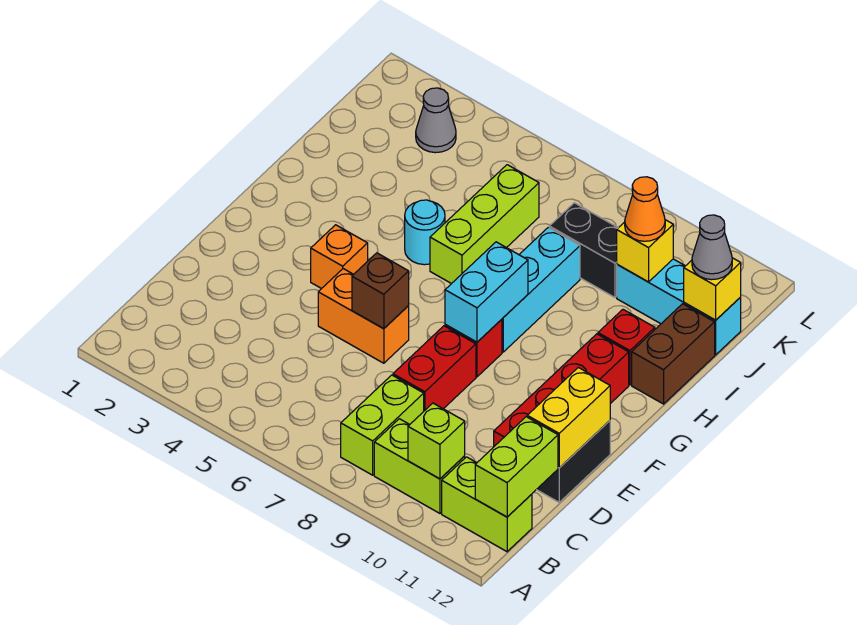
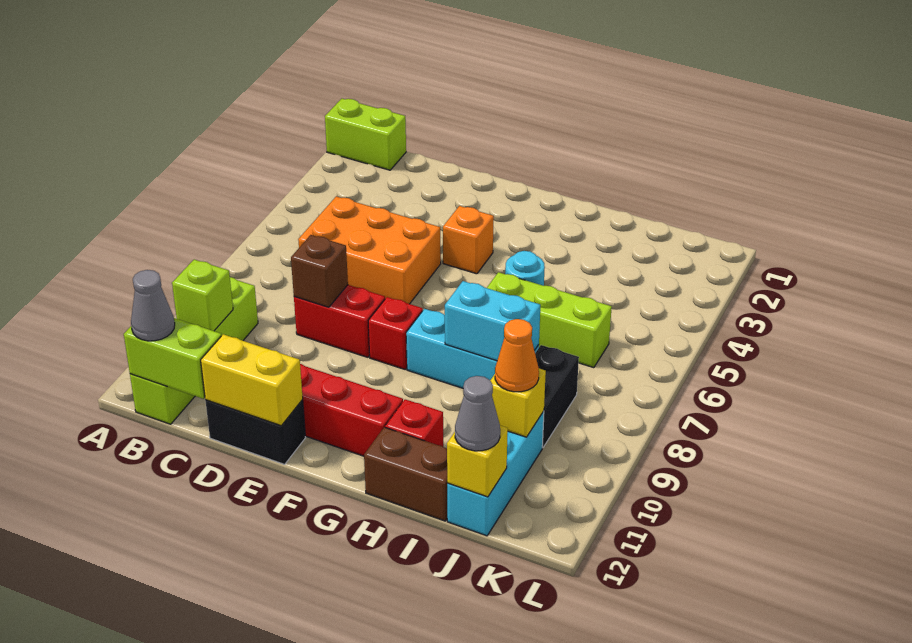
lime 1x2 brick [341,375,424,475] -> lime 1x2 brick moved to [325,99,406,170]
orange 1x2 brick [318,269,409,363] -> orange 2x3 brick [298,196,441,304]
brown 1x1 brick [352,253,409,329] -> brown 1x1 brick moved to [291,235,348,307]
cyan 1x2 brick [445,242,528,342] -> cyan 1x2 brick moved to [445,281,540,361]
grey 1x1 cone [416,88,456,153] -> grey 1x1 cone moved to [131,270,175,341]

